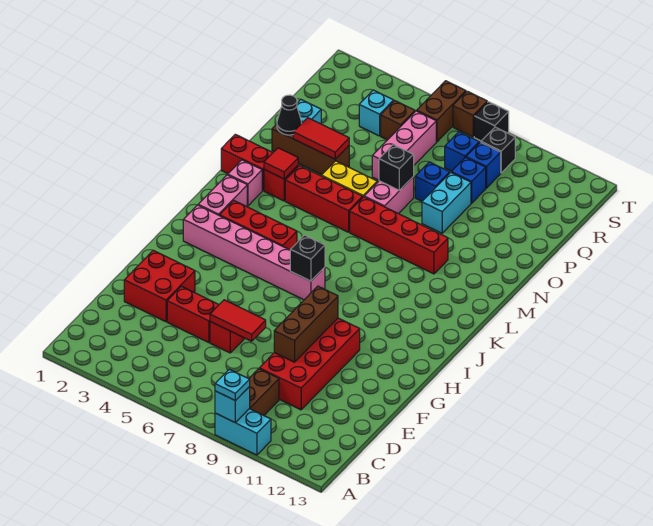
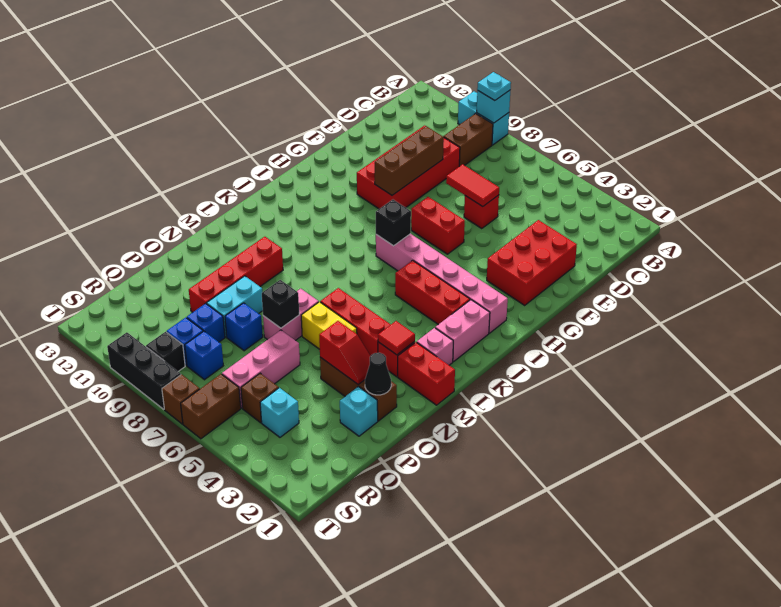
red 2x2 brick [124,250,195,322] -> red 2x3 brick [487,220,577,305]
red 1x2 brick [167,286,219,343] -> red 1x2 brick moved to [411,197,465,254]
red 1x4 brick [350,197,448,274] -> red 1x4 brick turned to [189,237,283,312]
red 1x2 tile [293,118,349,159] -> red 1x2 slope [319,321,370,385]
black 1x1 brick [474,102,509,141] -> black 1x3 brick [107,332,181,409]

